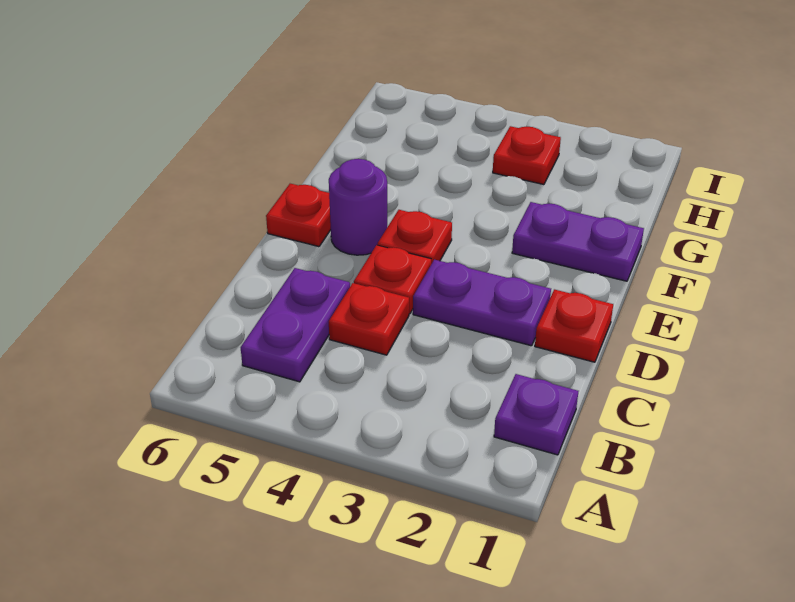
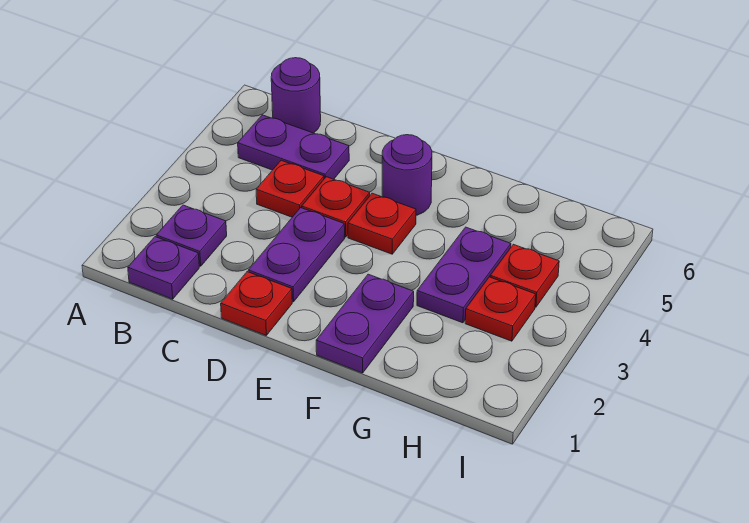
none -> purple 1x1 plate [156,205,227,266]
none -> purple 1x1 round brick [271,58,321,133]
red 1x1 plate [266,184,331,247] -> red 1x1 plate moved to [490,244,559,307]
none -> purple 1x2 plate [417,227,511,323]

